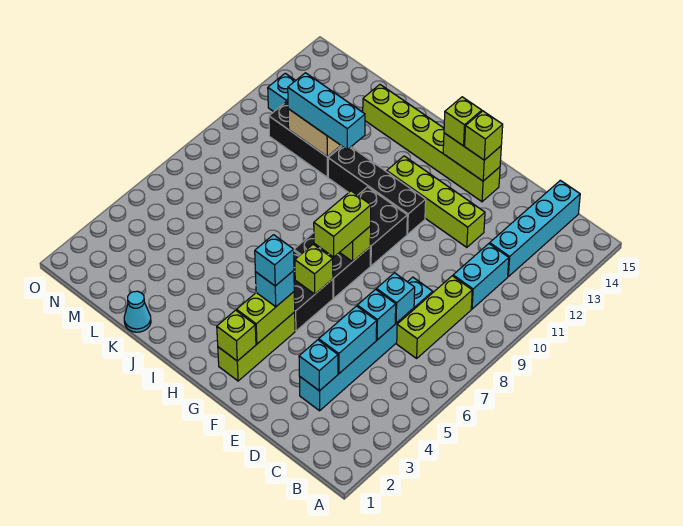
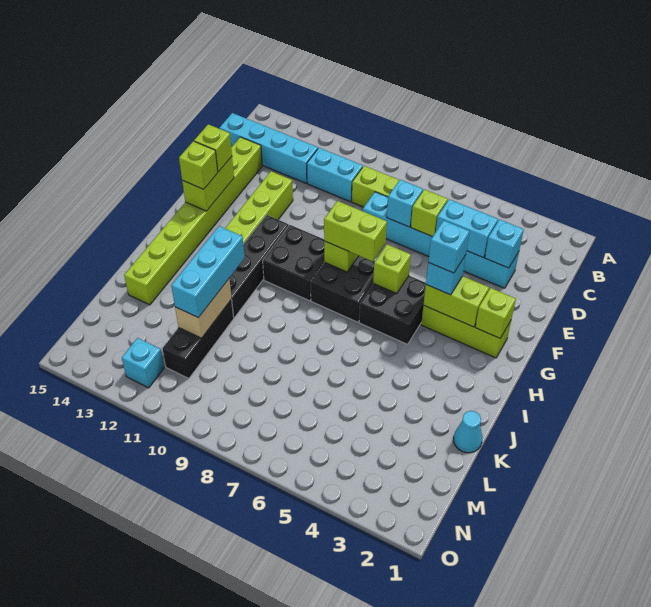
cyan 1x1 brick [357,289,396,340] -> lime 1x1 brick [411,189,448,237]
lime 1x6 brick [363,85,500,202] -> lime 1x8 brick [124,137,262,305]

